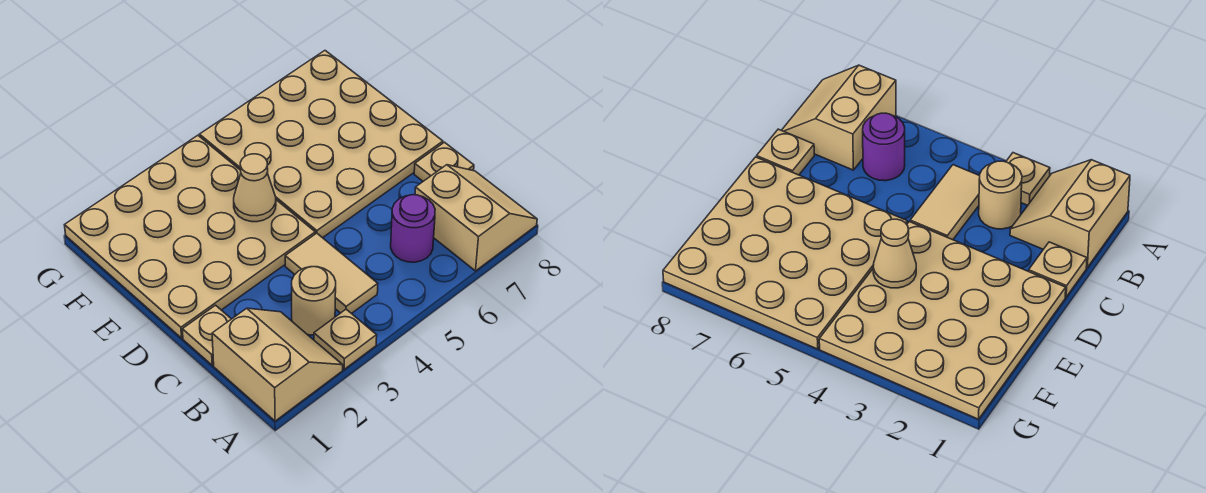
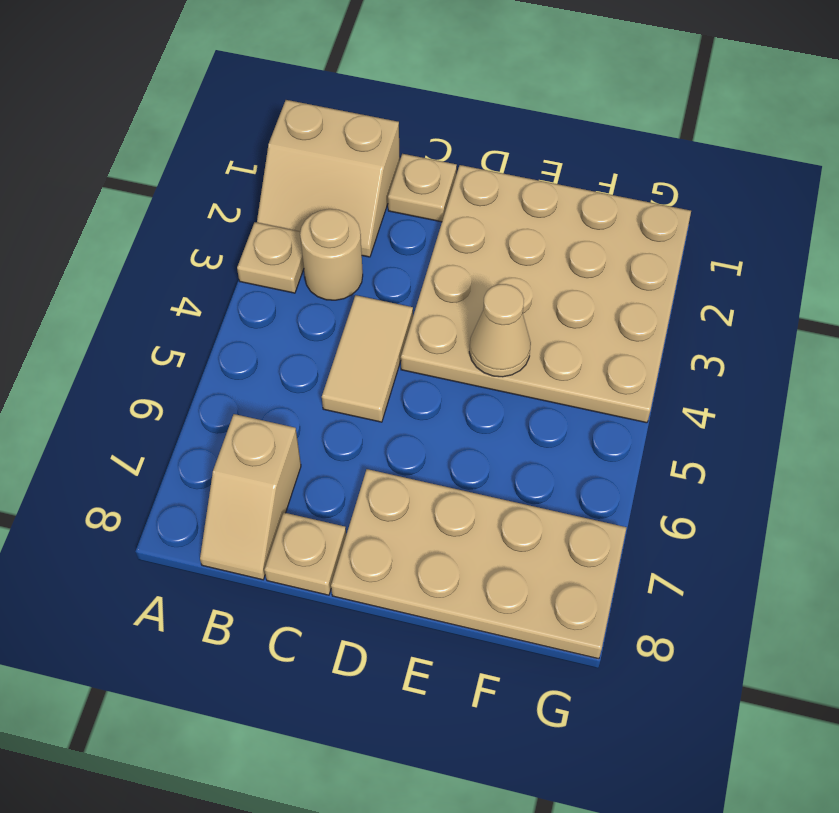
tan 2x2 slope [415,165,537,271] -> tan 1x2 slope [200,414,301,580]
tan 1x2 tile [285,233,378,314] -> tan 1x2 tile turned to [322,295,413,422]
purple 1x1 round brick [391,195,435,262] -> none
tan 4x4 plate [200,51,443,238] -> tan 2x4 plate [331,469,627,659]

